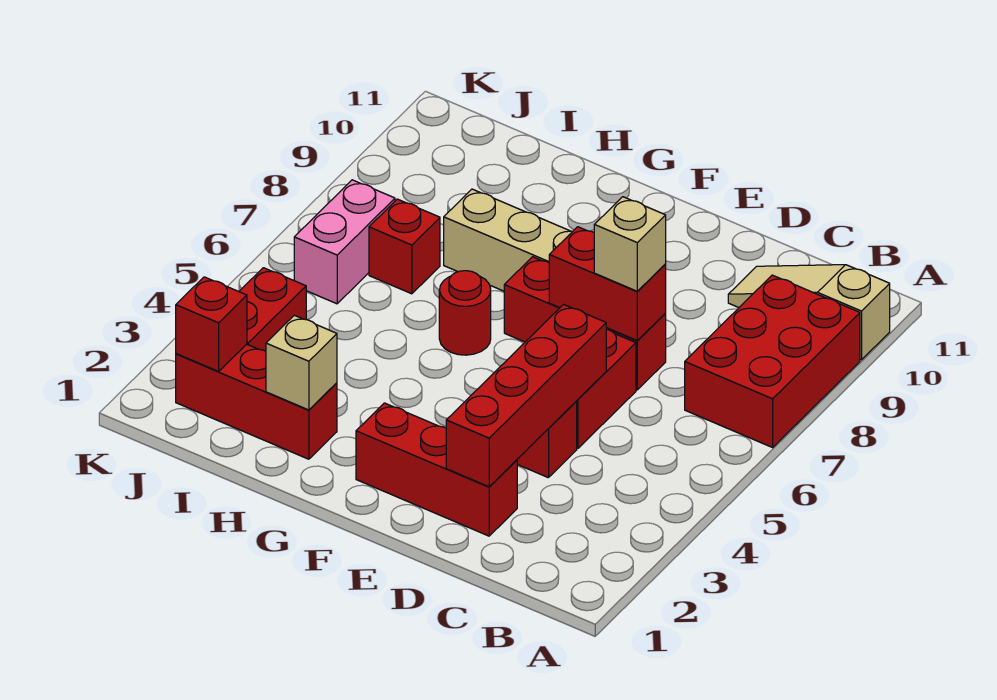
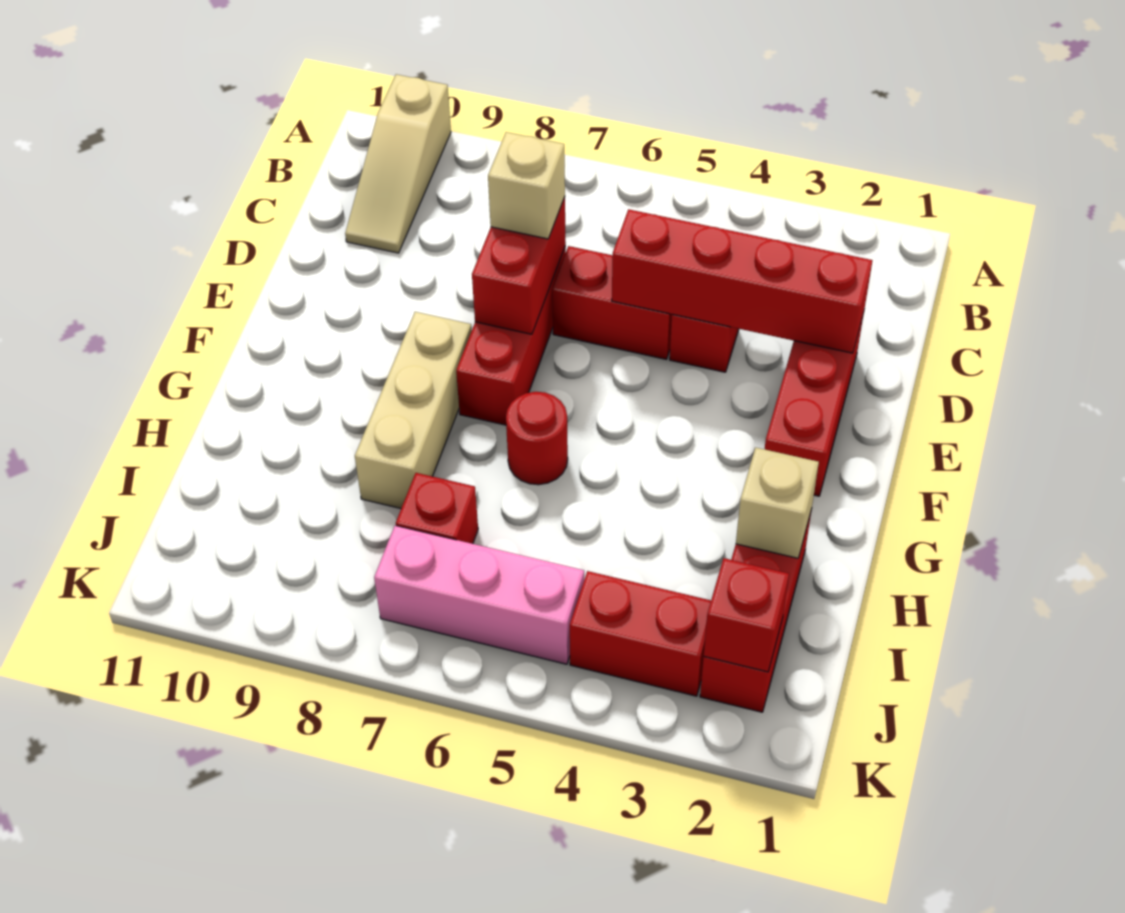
red 2x3 brick [685,275,860,447] -> none
pink 1x2 brick [294,180,395,304] -> pink 1x3 brick [374,525,584,664]

